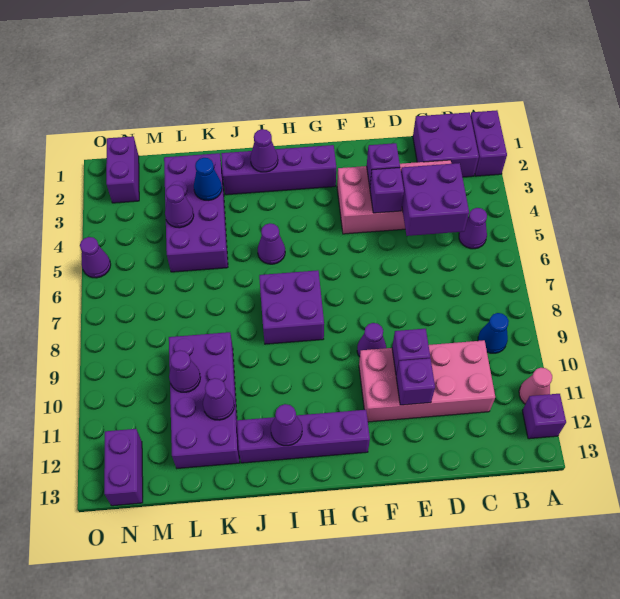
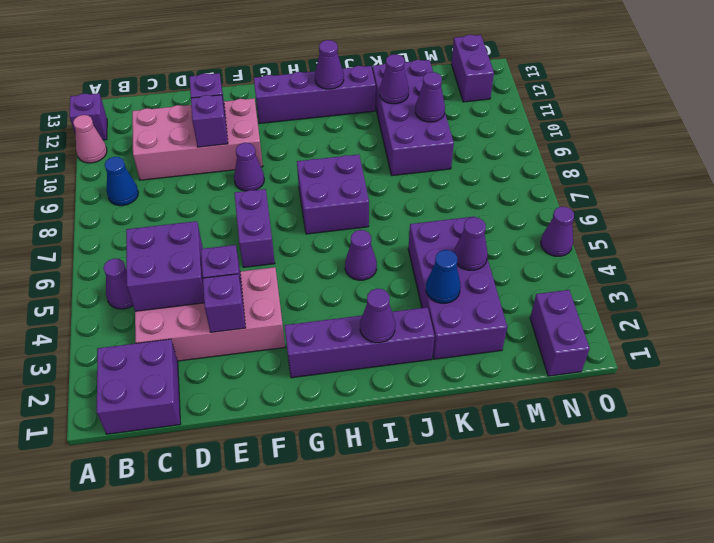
purple 1x2 brick [470,110,507,176] -> purple 1x2 brick moved to [234,189,275,267]

